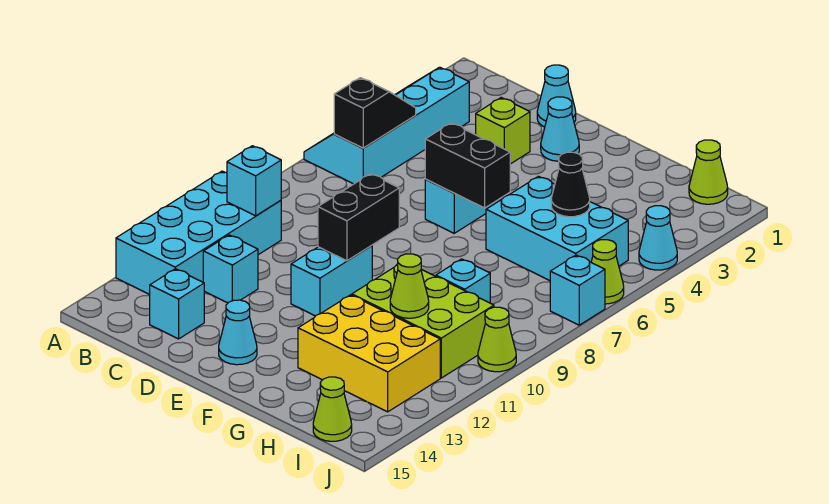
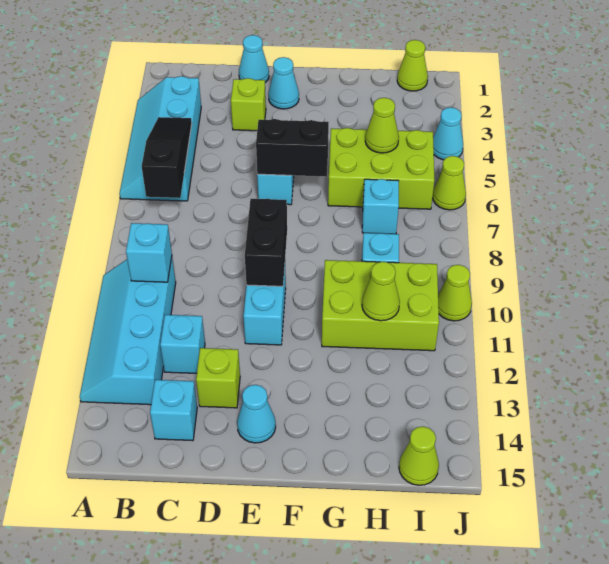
cyan 2x4 brick [116,171,281,295] -> cyan 2x4 slope [80,257,176,405]
black 1x2 slope [334,78,416,148] -> black 1x3 slope [142,117,192,198]
none -> lime 1x1 brick [196,348,240,408]
cyan 2x3 brick [486,176,628,281] -> lime 2x3 brick [328,128,434,209]
yellow 2x3 brick [298,295,440,412] -> none
black 1x1 cone [551,152,590,217] -> lime 1x1 cone [365,98,399,153]
cyan 1x1 brick [550,255,605,325] -> cyan 1x1 brick moved to [362,179,399,234]

